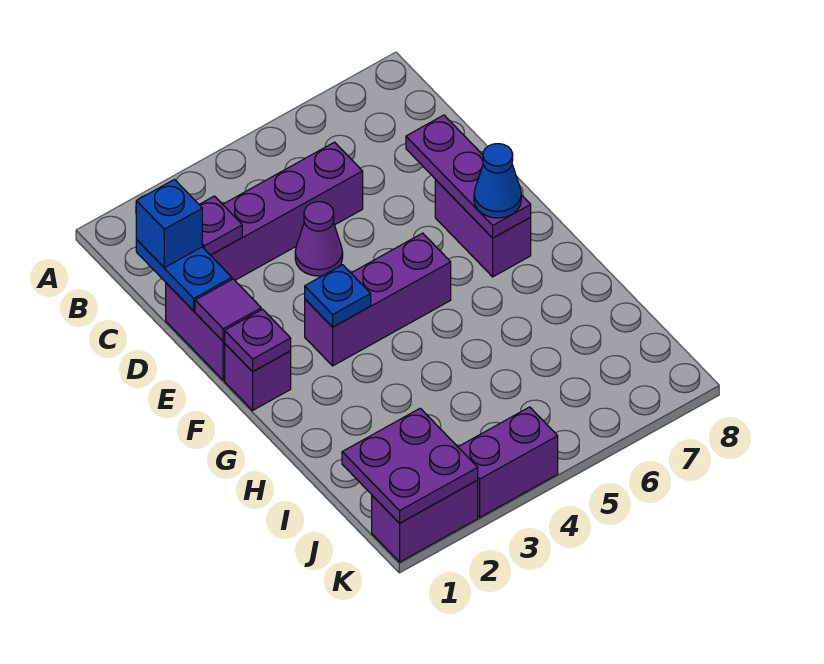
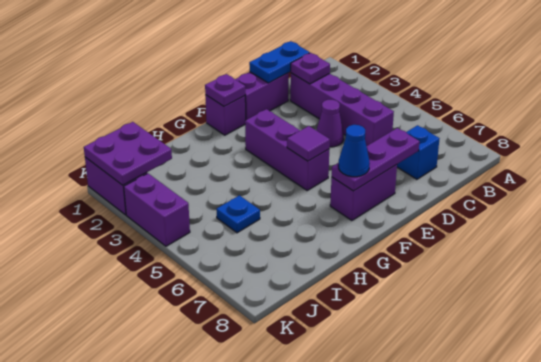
blue 1x1 brick [136,179,202,268] -> blue 1x1 brick moved to [397,125,440,179]
purple 1x1 tile [195,279,261,341] -> purple 1x1 tile moved to [287,126,330,161]
blue 1x1 plate [305,265,371,327] -> blue 1x1 plate moved to [216,195,260,233]

